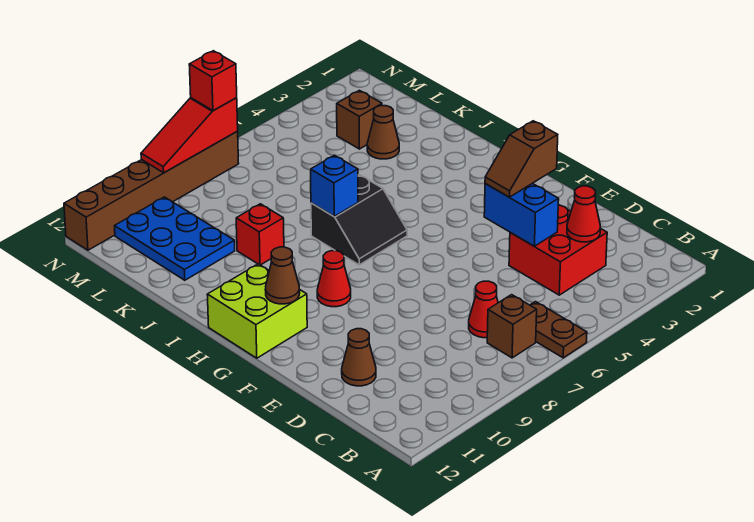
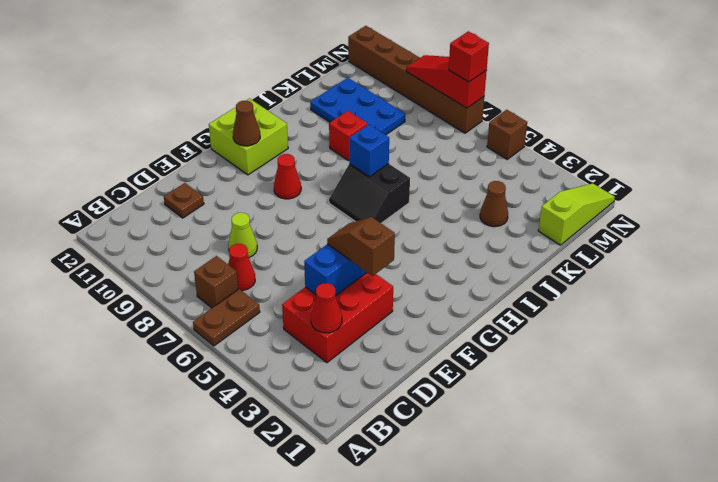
red 2x2 brick [509,204,607,295] -> red 2x3 brick [282,273,393,363]
none -> lime 1x1 cone [228,213,257,257]
brown 1x1 cone [342,329,376,386] -> brown 1x1 plate [164,183,204,218]
blue 2x3 plate [115,197,235,280] -> blue 2x3 plate turned to [310,78,405,135]
none -> lime 1x3 slope [538,183,615,245]
brown 1x1 brick [337,90,382,149] -> brown 1x1 brick moved to [487,110,527,159]

